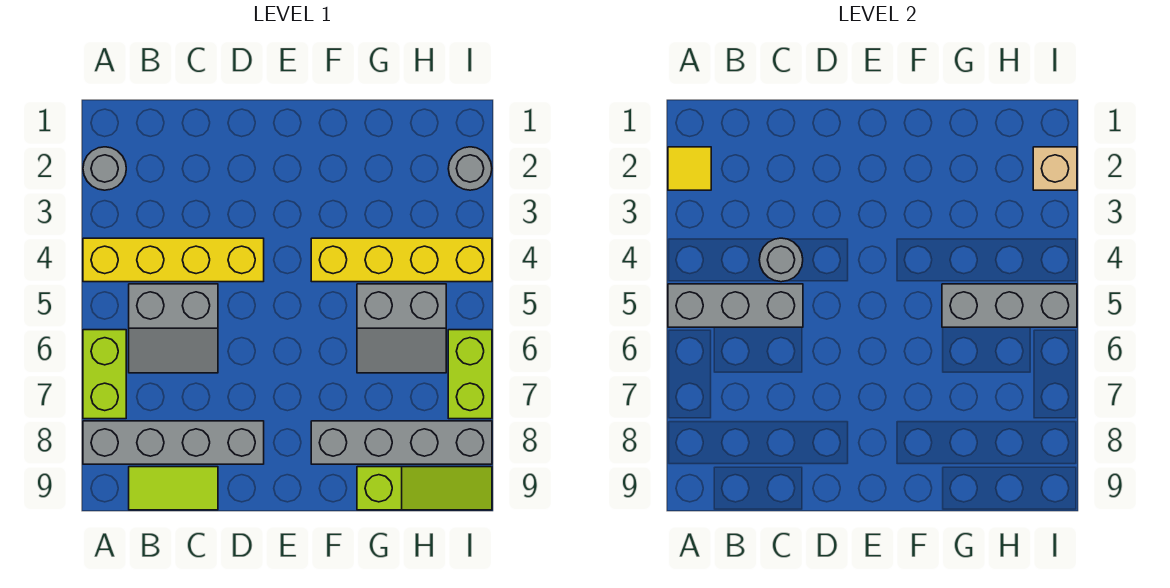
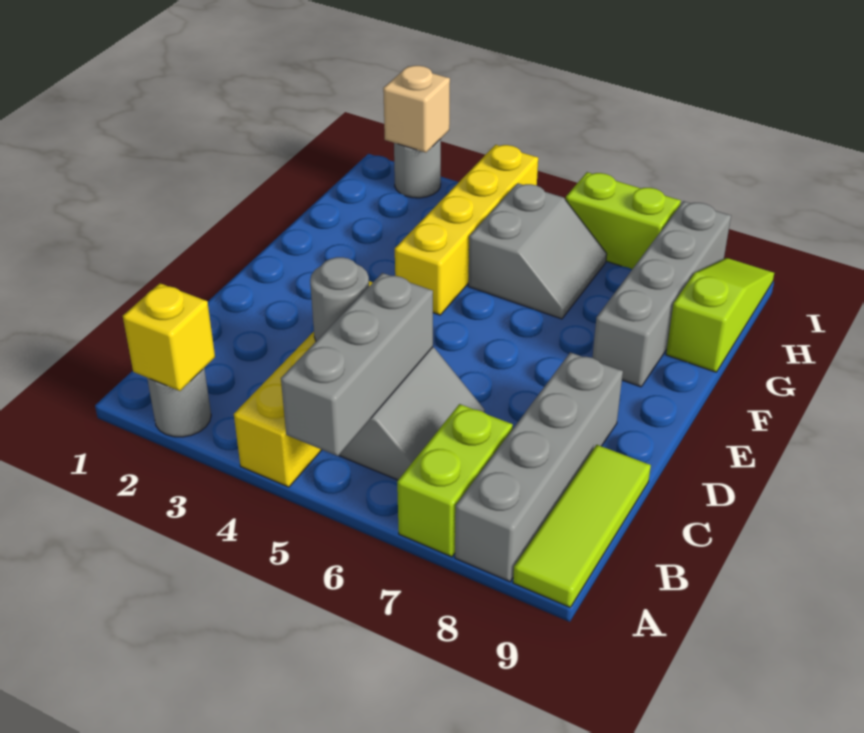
yellow 1x1 tile [668,147,711,190] -> yellow 1x1 brick [123,283,215,391]
lime 1x2 brick [83,330,126,419] -> lime 1x2 brick turned to [397,404,513,557]
lime 1x2 tile [129,467,218,510] -> lime 1x3 tile [513,445,651,607]
grey 1x3 brick [942,284,1077,327] -> none

